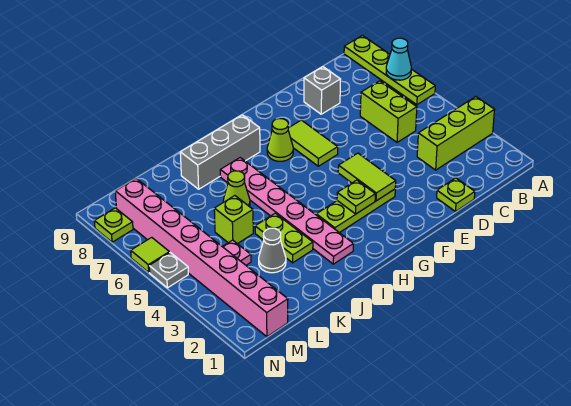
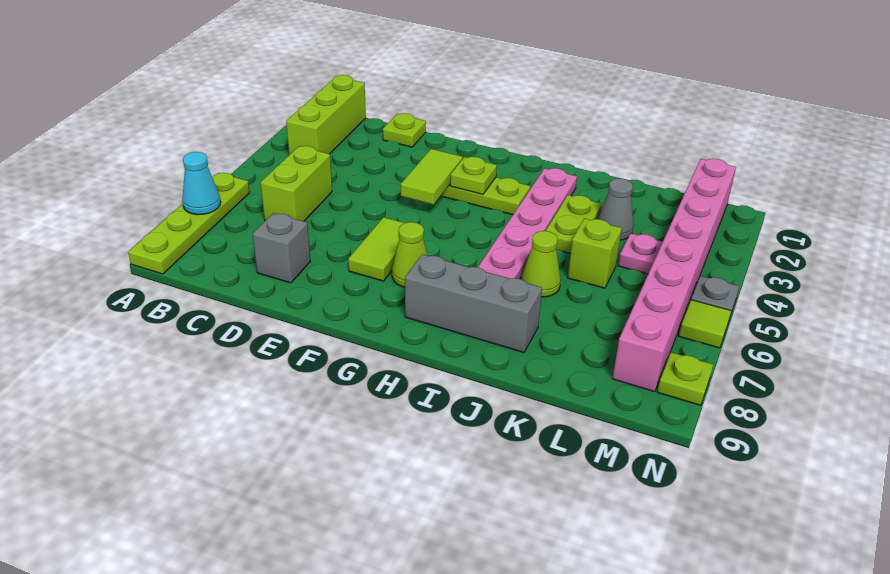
lime 1x3 brick [417,97,495,170] -> lime 1x3 brick turned to [286,75,366,155]

